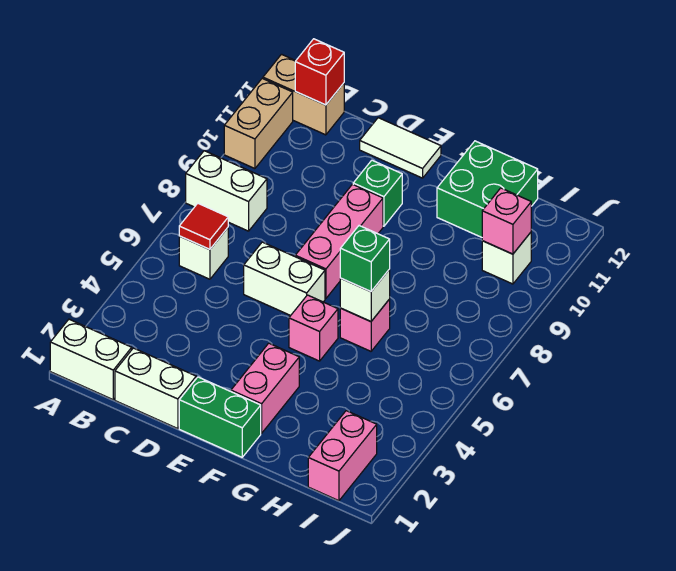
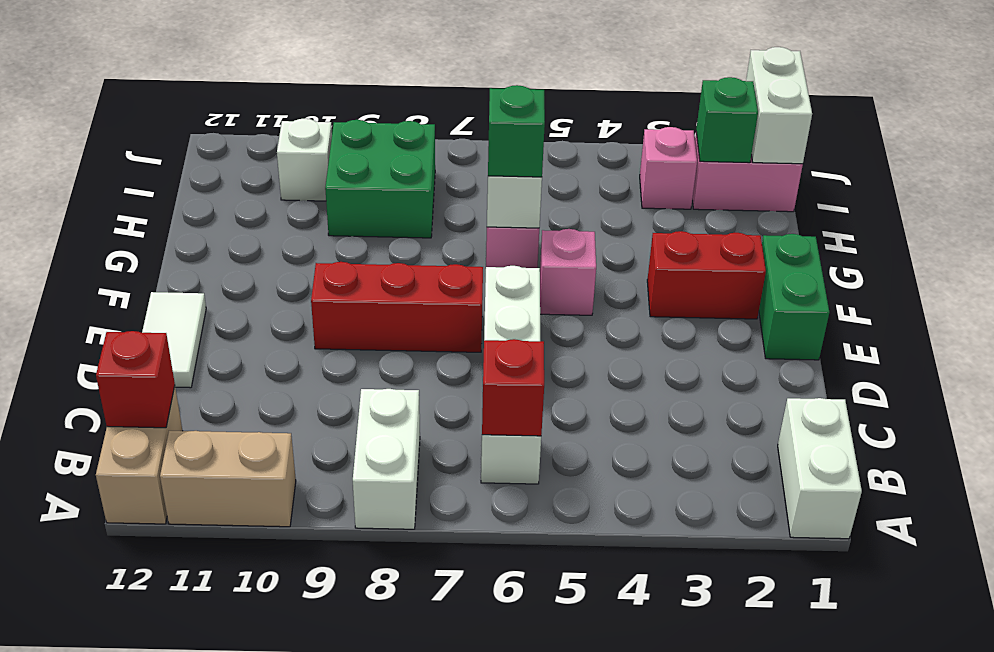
red 1x1 tile [179,203,228,249] -> red 1x1 brick [482,339,544,436]
white 1x2 brick [115,348,196,429] -> white 1x2 brick moved to [746,47,812,164]
pink 1x3 brick [295,184,383,298] -> red 1x3 brick [311,262,483,352]
green 1x1 brick [353,160,402,226] -> green 1x1 brick moved to [696,77,758,163]
pink 1x2 brick [231,343,299,433] -> red 1x2 brick [647,231,766,319]
green 2x2 brick [437,141,538,237] -> green 2x2 brick moved to [325,120,435,238]
pink 1x1 brick [482,188,531,254] -> pink 1x1 brick moved to [640,127,697,209]

